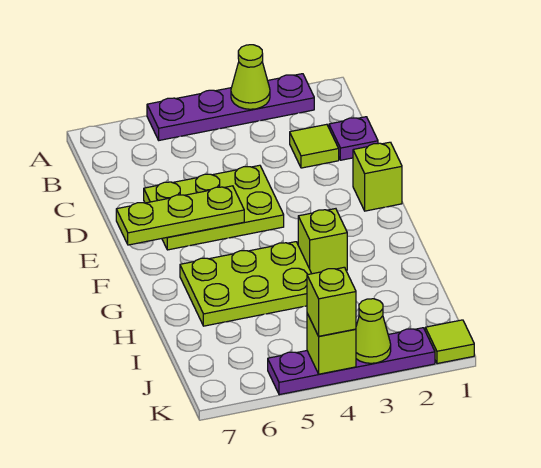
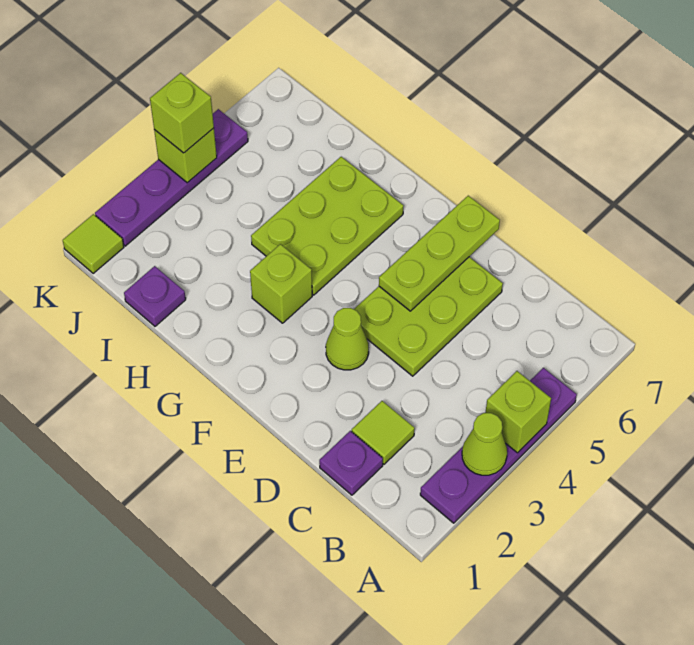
lime 1x1 brick [353,142,402,211] -> lime 1x1 brick moved to [485,371,551,453]
none -> purple 1x1 plate [124,266,186,326]
lime 1x1 cone [356,299,391,363] -> lime 1x1 cone moved to [326,308,369,370]

